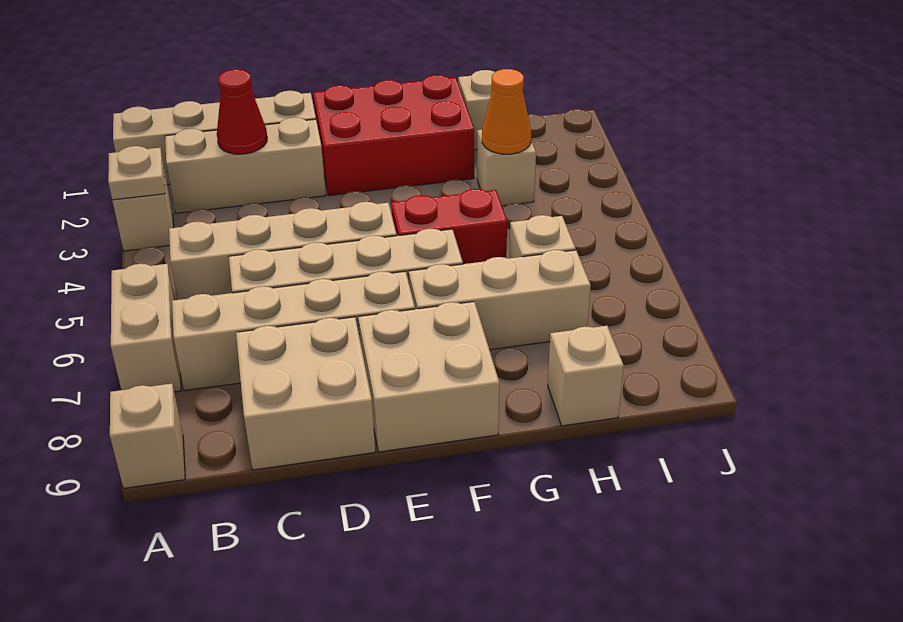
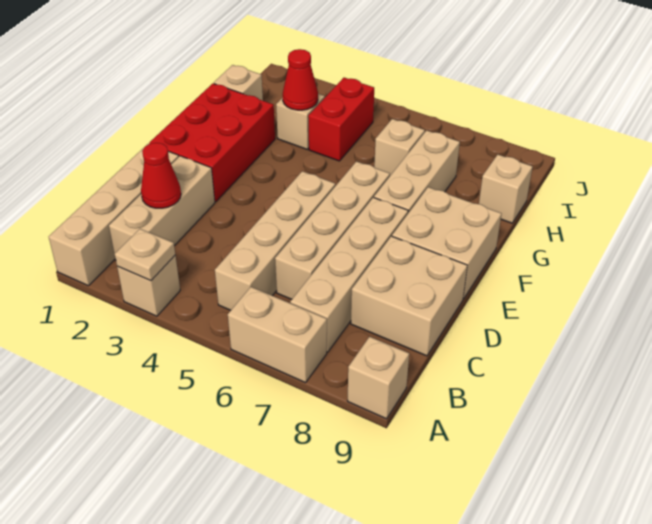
red 1x2 brick [391,189,507,264] -> red 1x2 brick moved to [308,78,374,161]
orange 1x1 cone [482,69,531,154] -> red 1x1 cone [283,49,318,110]

